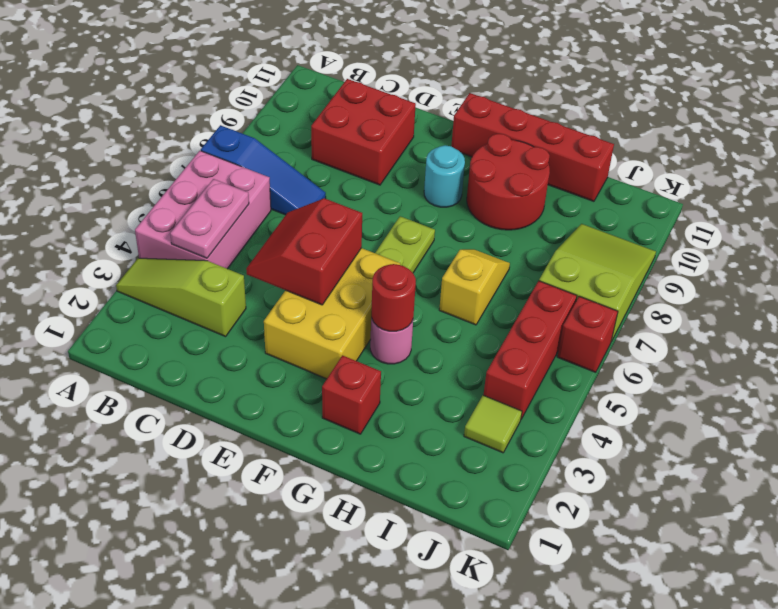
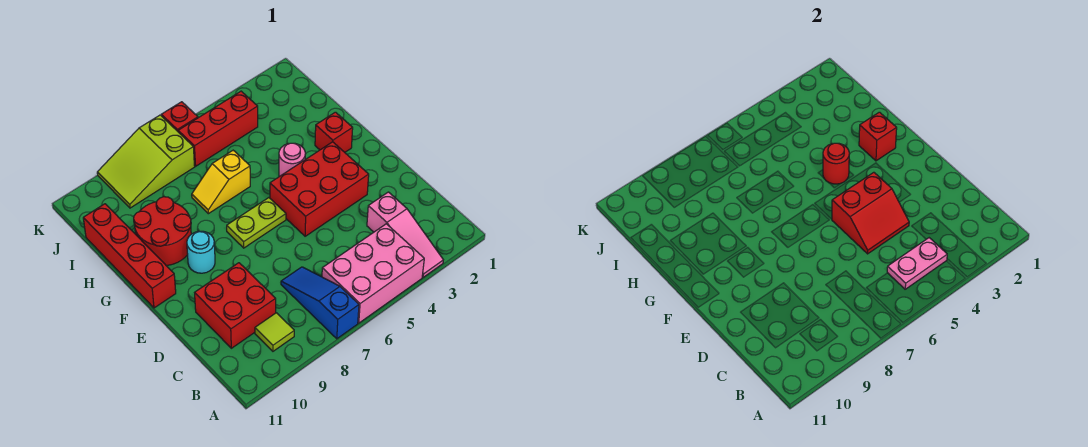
lime 1x3 slope [116,258,246,337] -> pink 1x3 slope [367,192,443,277]
yellow 2x3 brick [264,248,400,379] -> red 2x3 brick [270,142,369,236]
none -> red 1x1 brick [859,112,897,161]
lime 1x1 tile [464,395,522,453] -> lime 1x1 tile moved to [255,313,294,351]

